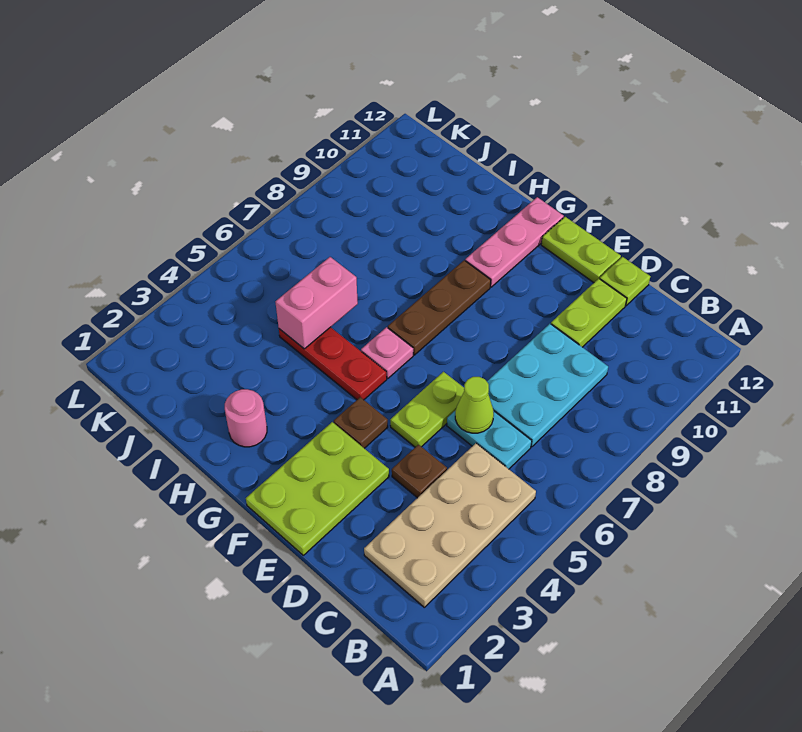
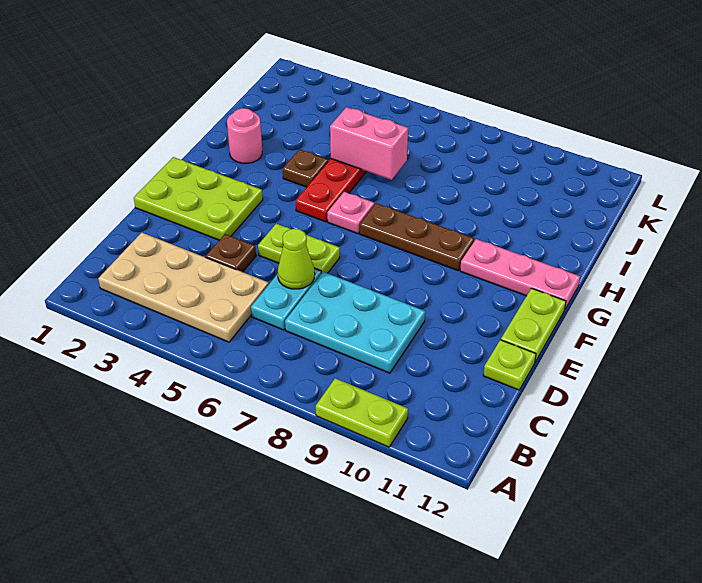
lime 1x2 plate [551,279,627,347] -> lime 1x2 plate moved to [316,378,408,447]
brown 1x1 plate [334,397,388,448] -> brown 1x1 plate moved to [283,149,328,187]

